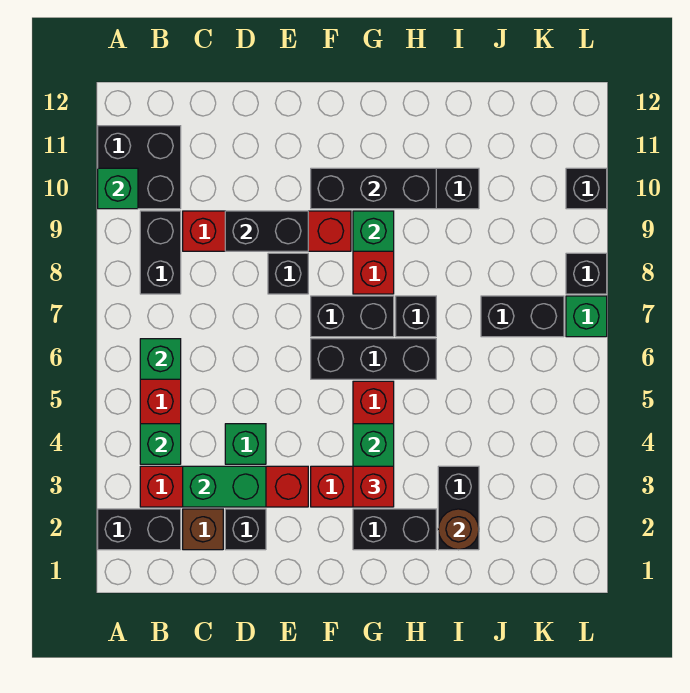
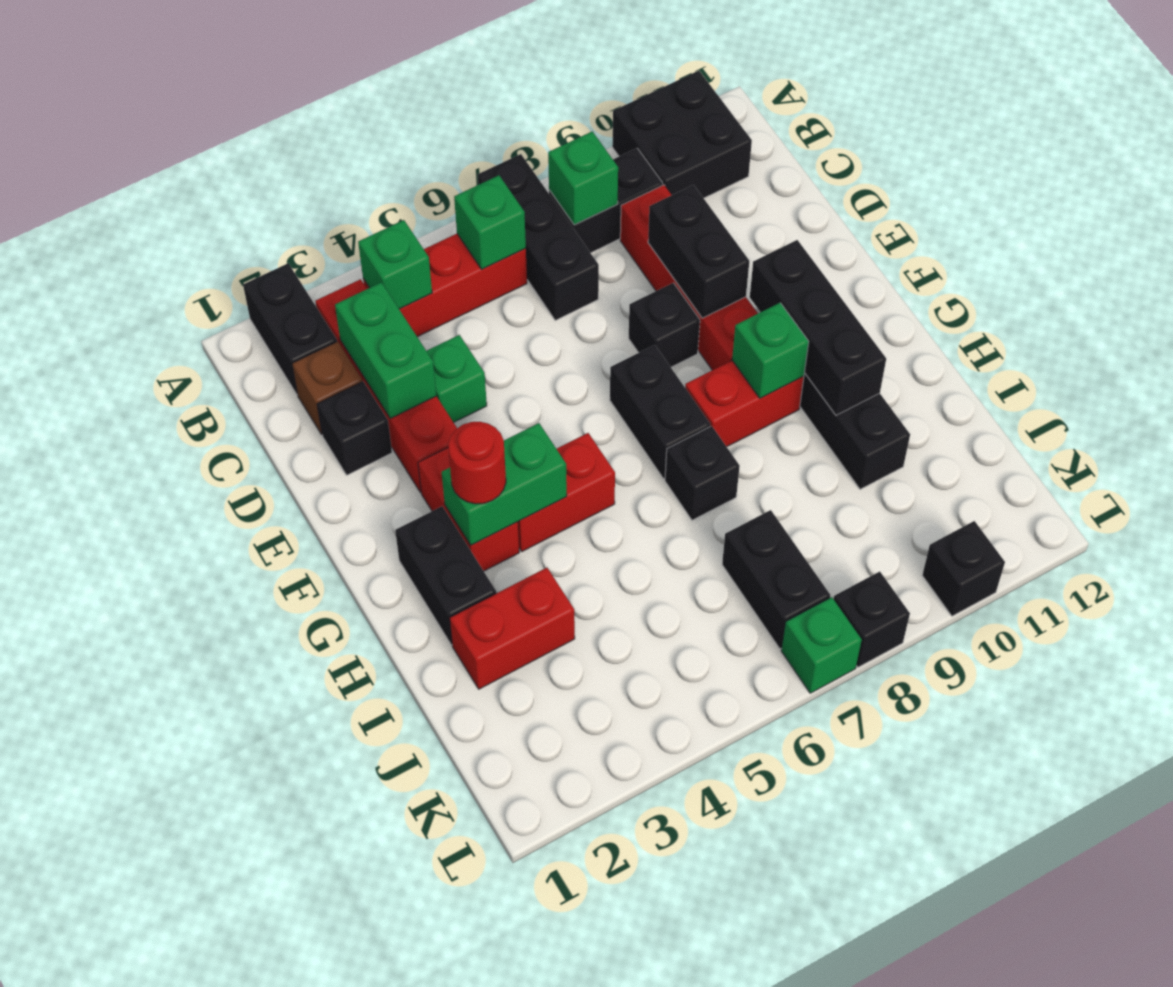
green 1x1 brick [98,168,138,209] -> green 1x1 brick moved to [548,132,618,225]
black 1x3 brick [311,339,436,379] -> black 1x3 brick moved to [478,154,599,320]
red 1x1 brick [353,466,394,507] -> red 1x1 round brick [448,422,506,504]
black 1x2 brick [438,466,479,550] -> red 1x2 brick [450,568,575,689]
brown 1x1 round brick [438,509,479,550] -> none

